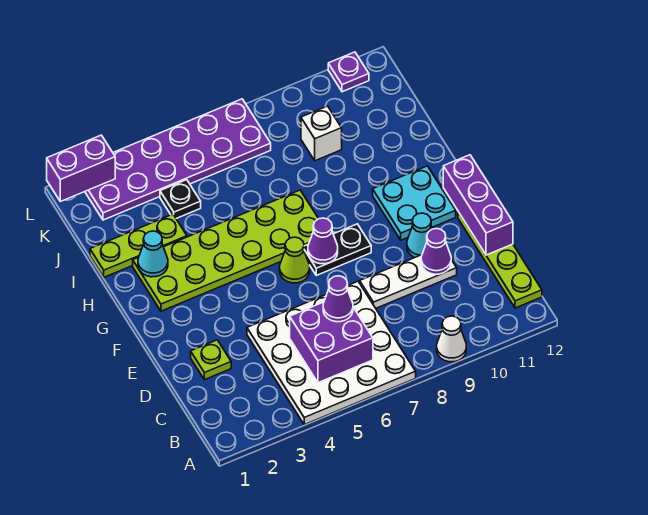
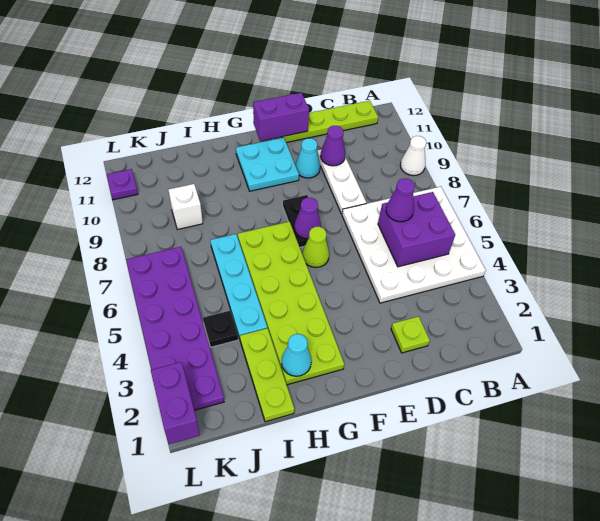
purple 1x3 brick [443,155,513,255] -> purple 1x2 brick [253,93,309,141]
none -> cyan 1x4 plate [210,234,267,339]

